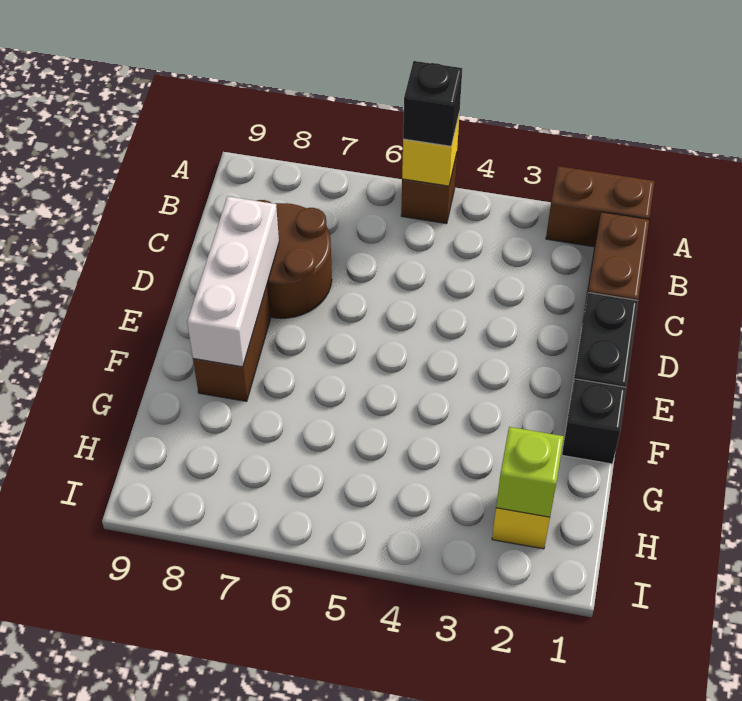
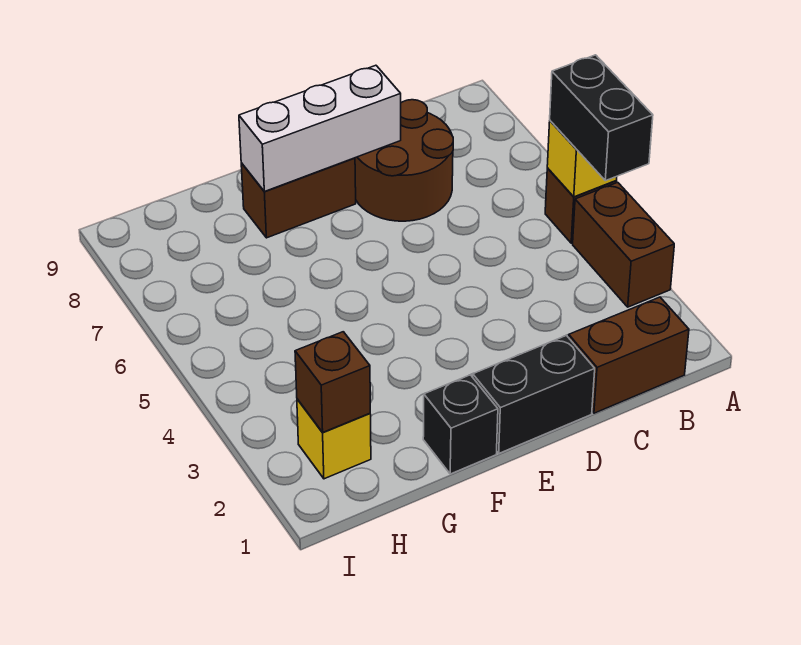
brown 1x2 brick [546,166,655,247] -> brown 1x2 brick moved to [573,182,674,307]
black 1x1 brick [403,61,462,146] -> black 1x2 brick [550,55,653,181]
lime 1x1 brick [496,427,564,517] -> brown 1x1 brick [295,332,370,432]

